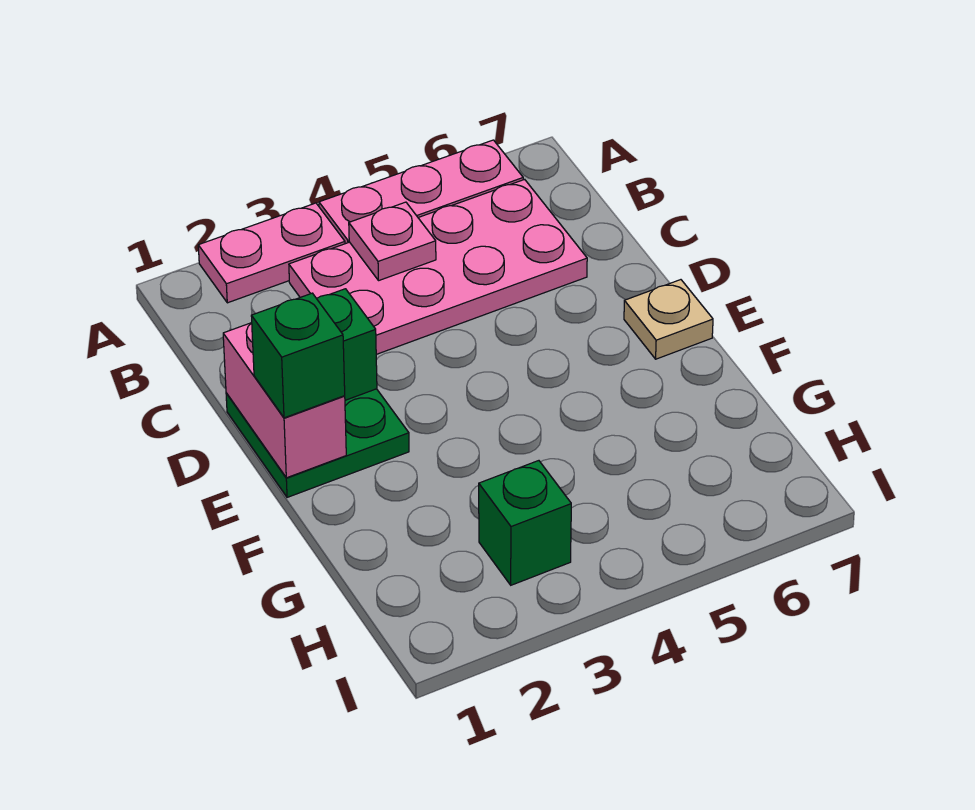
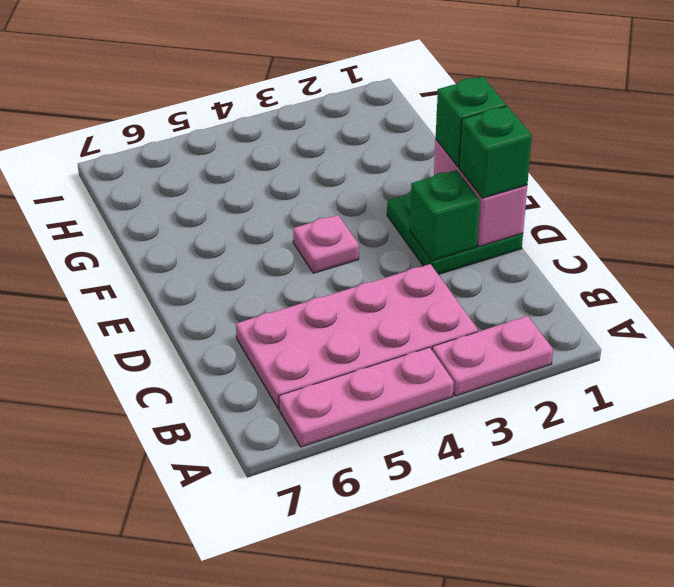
pink 1x1 plate [349,202,436,280] -> pink 1x1 plate moved to [293,215,359,273]
tan 1x1 plate [624,280,713,359] -> none
green 1x1 brick [479,461,571,585] -> green 1x1 brick moved to [459,106,532,198]

